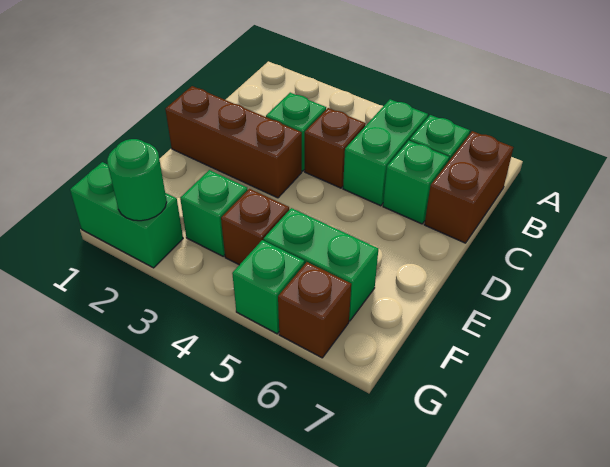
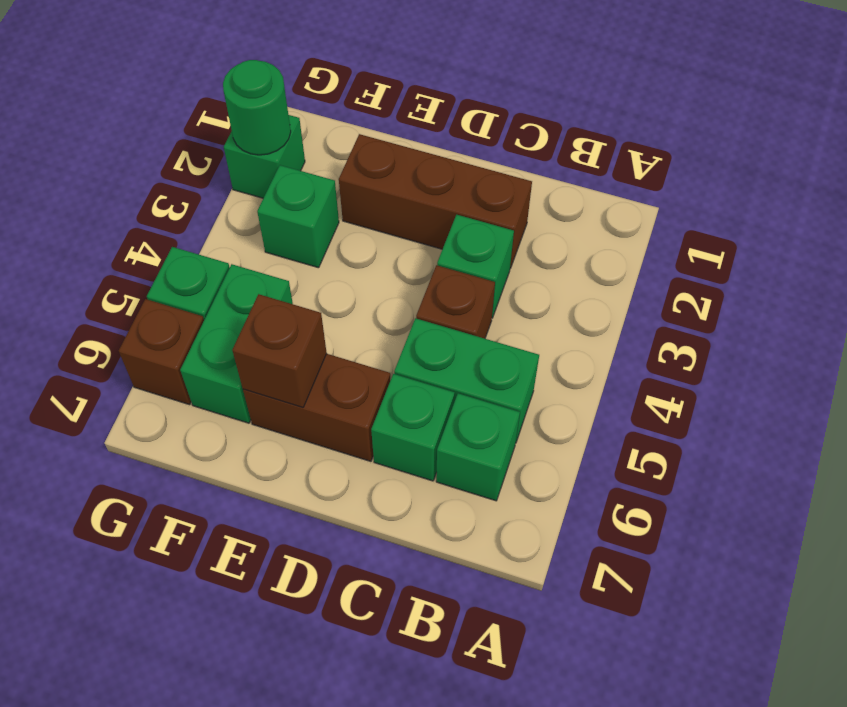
brown 1x2 brick [424,131,513,243] -> brown 1x2 brick moved to [243,354,391,461]
brown 1x3 brick [165,86,302,198] -> brown 1x3 brick turned to [339,134,532,268]
brown 1x1 brick [221,189,289,265] -> brown 1x1 brick moved to [232,294,327,408]
green 1x2 brick [70,162,183,268] -> green 1x1 brick [224,115,305,198]

